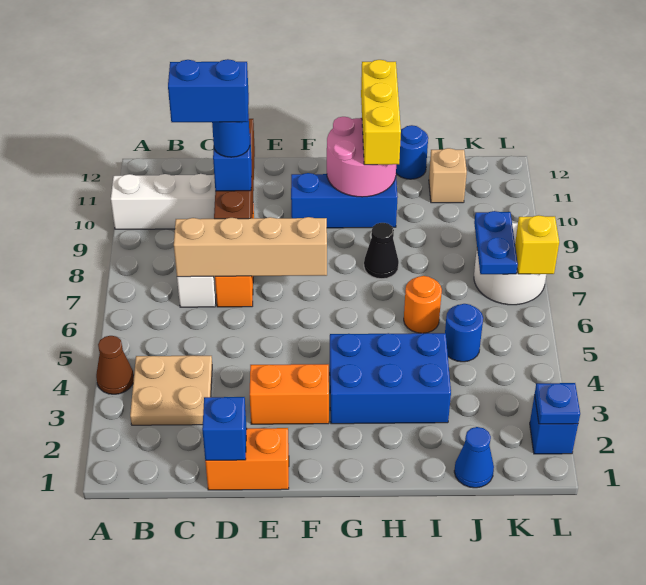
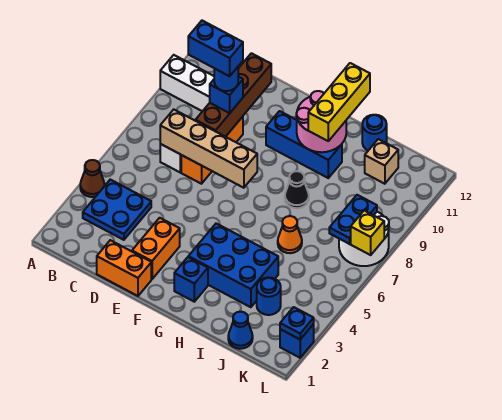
tan 2x2 plate [130,356,212,425] -> blue 2x2 plate [83,180,151,240]
blue 1x1 brick [202,397,247,460] -> blue 1x1 brick moved to [174,257,208,302]
orange 1x2 brick [250,364,329,424] -> orange 1x2 brick turned to [132,218,180,279]
orange 1x1 round brick [404,276,442,333] -> orange 1x1 cone [278,216,302,253]
blue 1x1 round brick [445,304,483,362] -> blue 1x1 round brick moved to [257,278,281,315]

